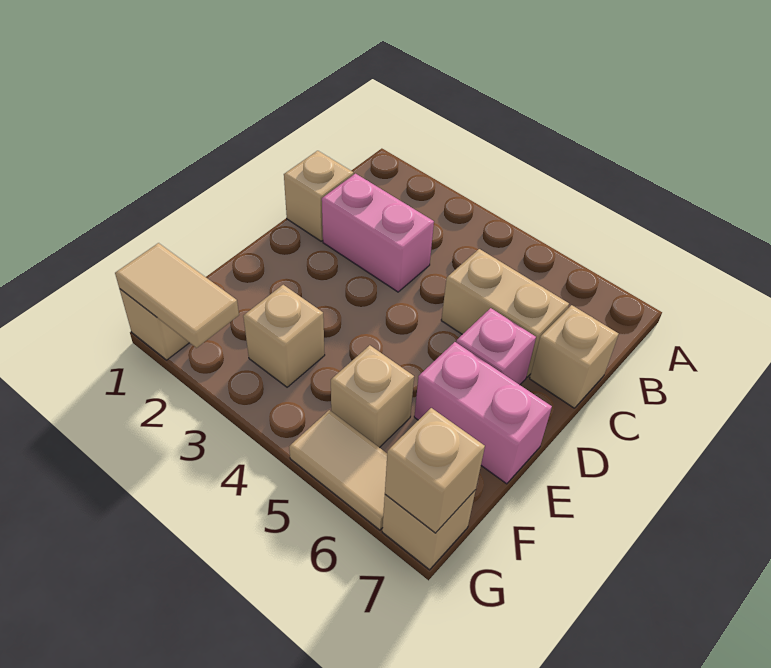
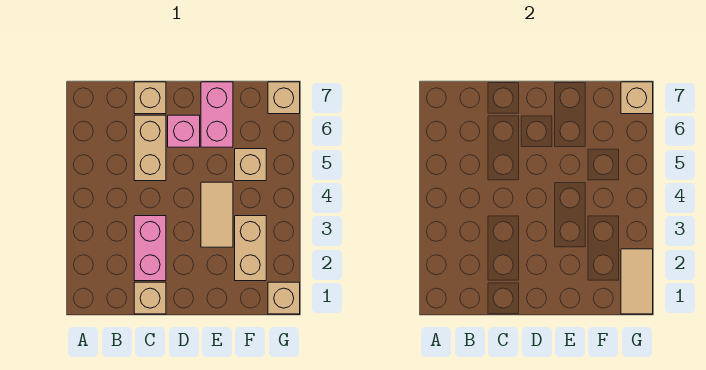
tan 1x1 brick [243,285,325,387] -> tan 1x2 brick [235,216,266,281]
tan 1x2 tile [289,410,387,530] -> tan 1x2 tile moved to [201,182,233,247]

